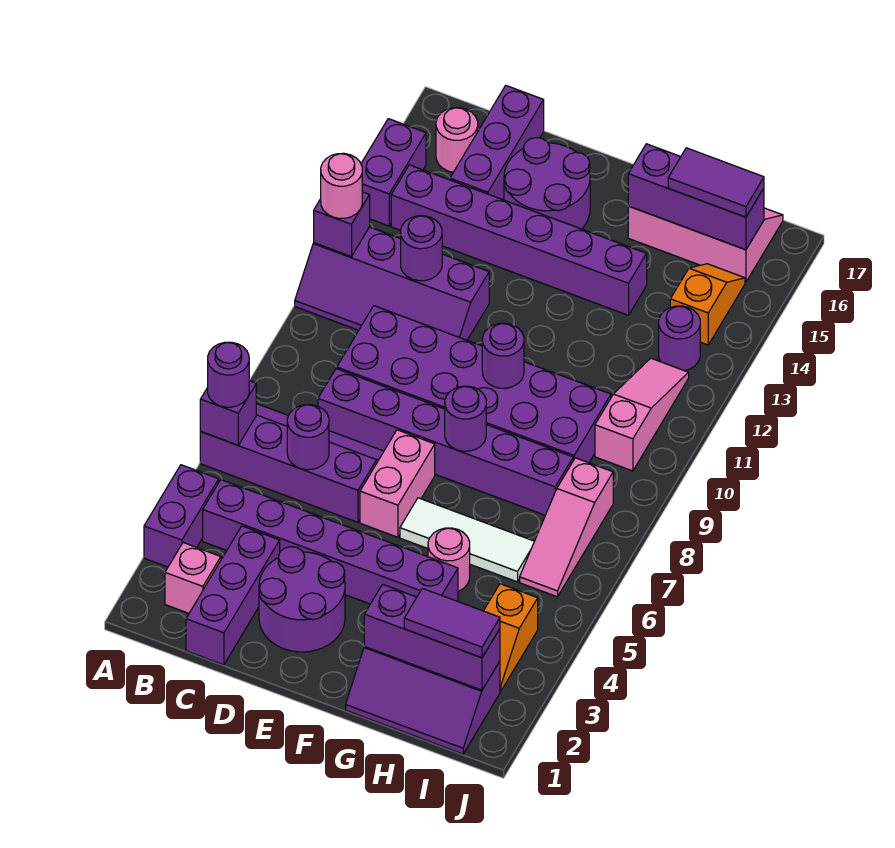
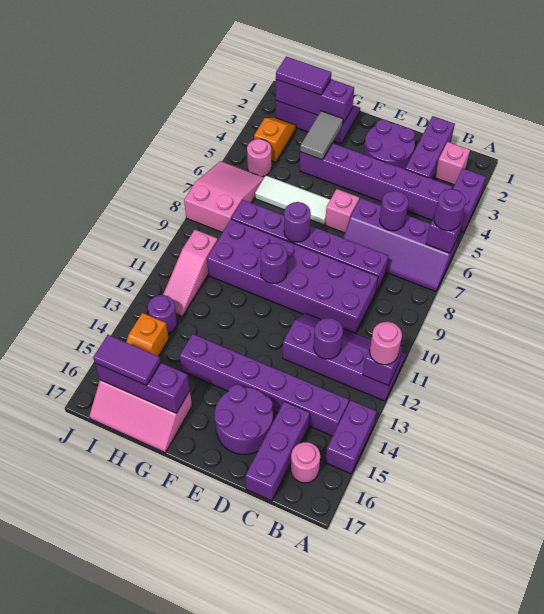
pink 1x2 brick [360,430,435,537] -> pink 1x1 brick [325,189,359,233]
none -> grey 1x2 tile [300,111,343,160]
pink 1x1 round brick [428,528,470,591] -> pink 1x1 round brick moved to [247,139,271,177]
pink 1x3 slope [520,458,613,597] -> pink 2x3 slope [184,161,264,232]

